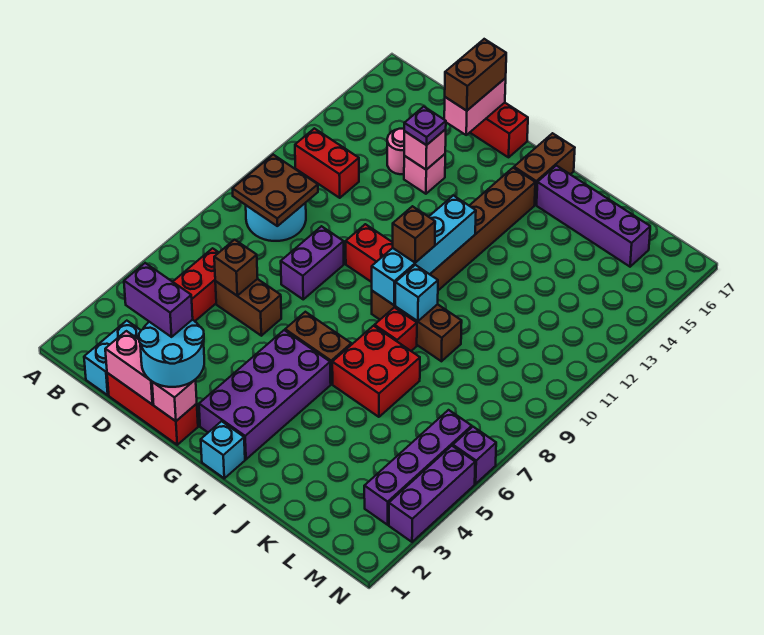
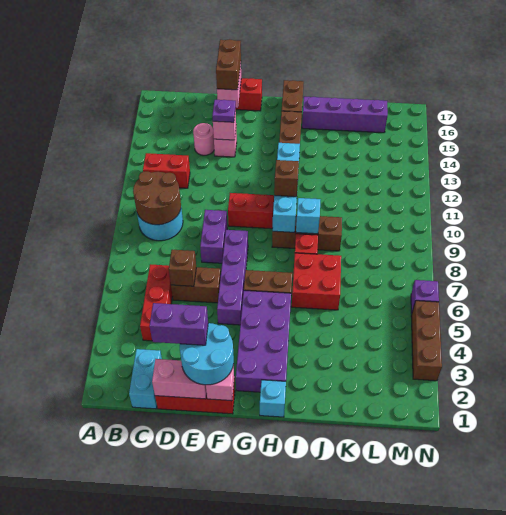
brown 2x2 plate [233,155,318,226] -> brown 2x2 round brick [133,171,181,225]
purple 1x4 brick [364,410,472,525] -> purple 1x4 brick moved to [217,230,248,325]
purple 1x3 brick [389,446,475,542] -> brown 1x3 brick [411,301,442,381]

